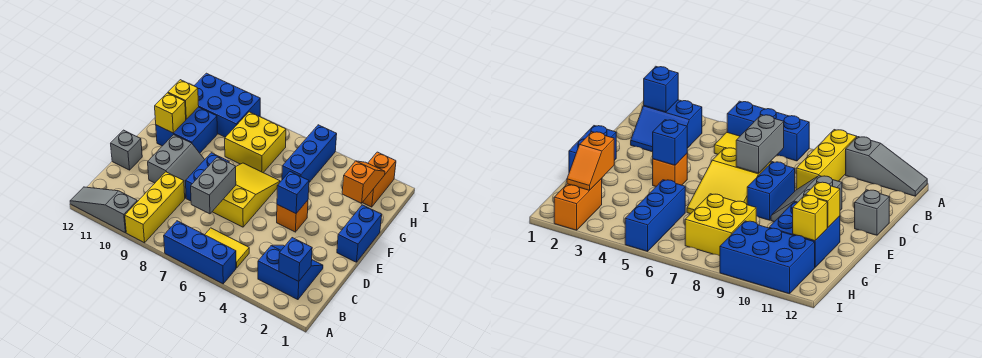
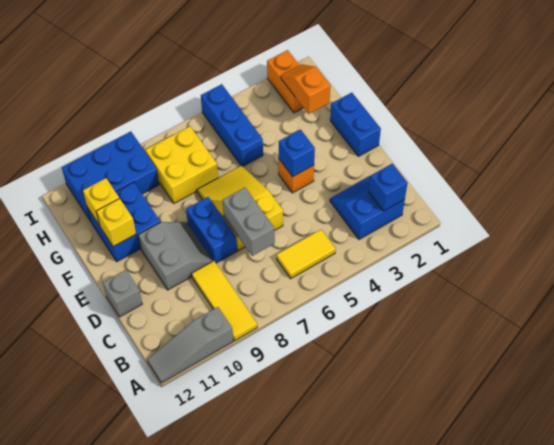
blue 1x3 brick [164,221,236,284] -> none
yellow 1x3 brick [125,172,185,243] -> yellow 1x3 tile [192,261,257,341]

